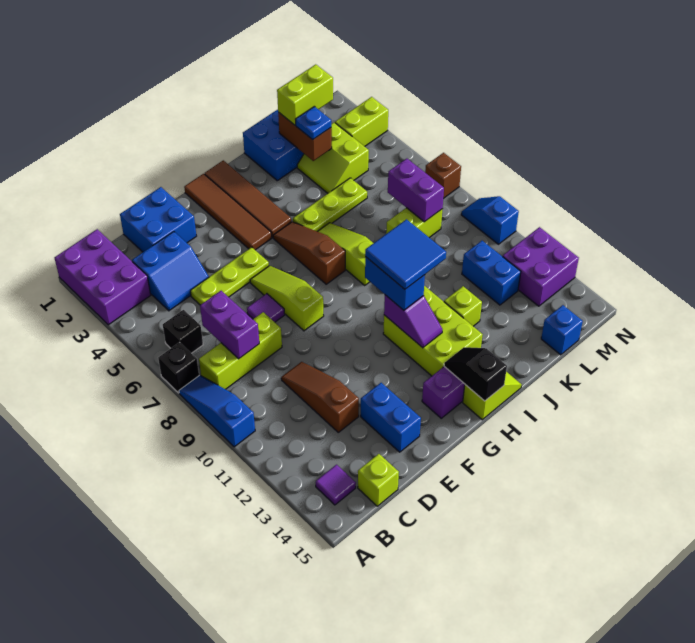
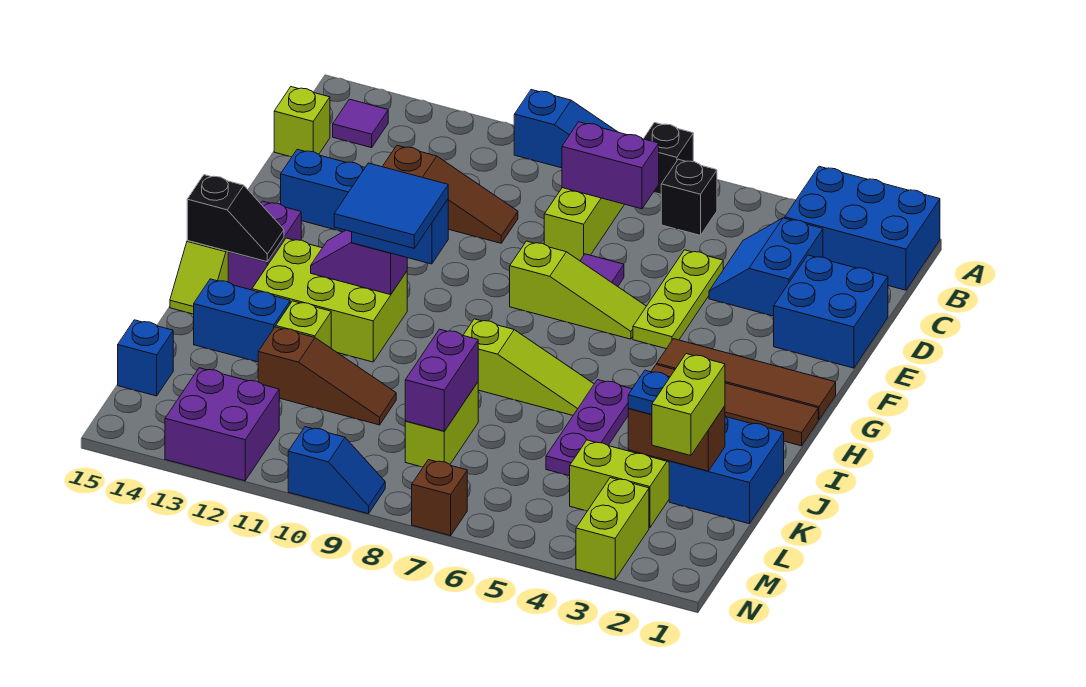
purple 2x3 brick [54,229,151,325] -> blue 2x3 brick [785,166,940,290]
brown 1x3 slope [273,222,345,284] -> brown 1x3 slope moved to [258,327,396,425]
lime 1x3 plate [293,178,367,231] -> purple 1x3 plate [546,380,632,476]
purple 1x2 brick [388,159,444,222] -> purple 1x2 brick turned to [405,329,478,431]
blue 1x2 brick [462,241,521,305] -> blue 1x2 brick moved to [194,279,290,362]

